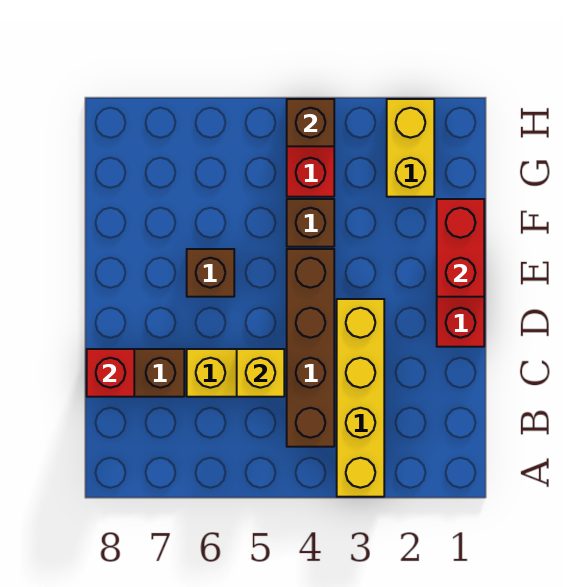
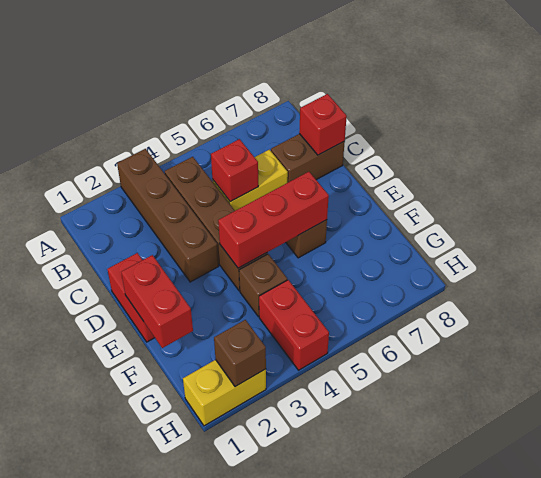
yellow 1x4 brick [337,299,384,497] -> brown 1x4 brick [117,149,219,282]
yellow 1x1 brick [237,349,284,397] -> red 1x1 brick [211,139,258,202]
none -> red 1x3 brick [218,172,329,268]
yellow 1x2 brick [387,99,434,197] -> yellow 1x2 brick turned to [183,360,266,426]
brown 1x1 brick [287,99,334,146] -> brown 1x1 brick moved to [214,320,266,387]

